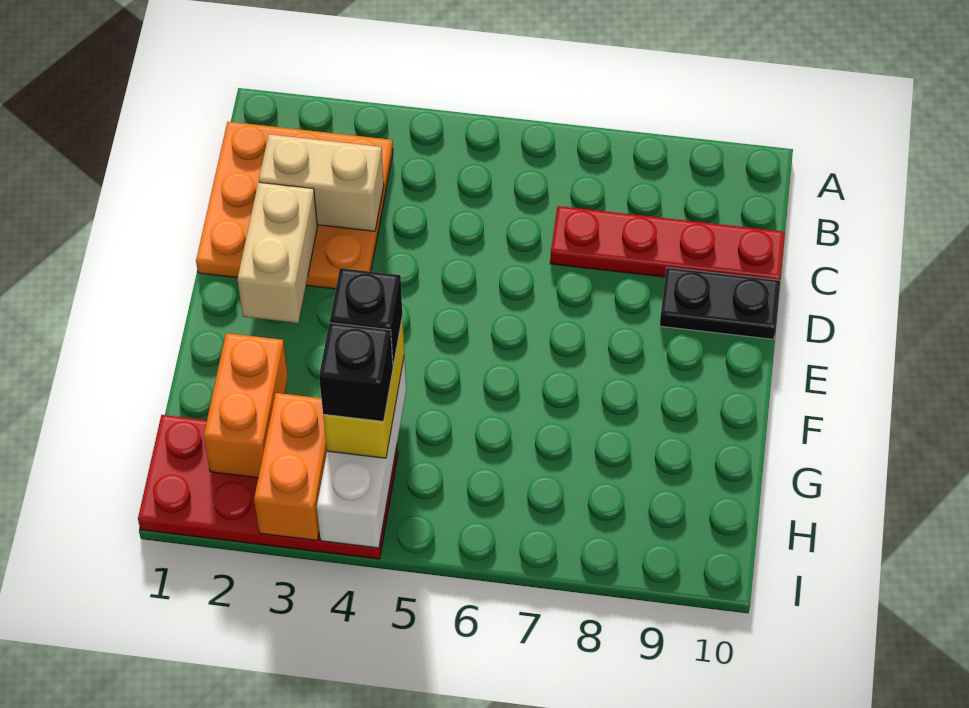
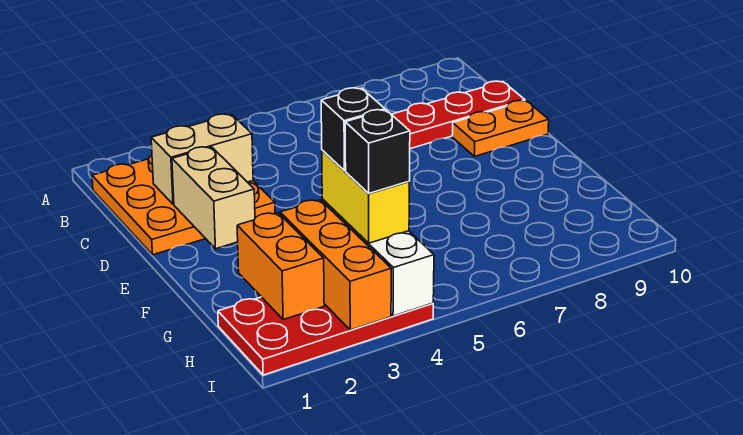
black 1x2 plate [660,267,780,339] -> orange 1x2 plate [452,100,549,156]
orange 1x2 brick [254,393,327,540] -> orange 1x3 brick [280,200,391,330]

